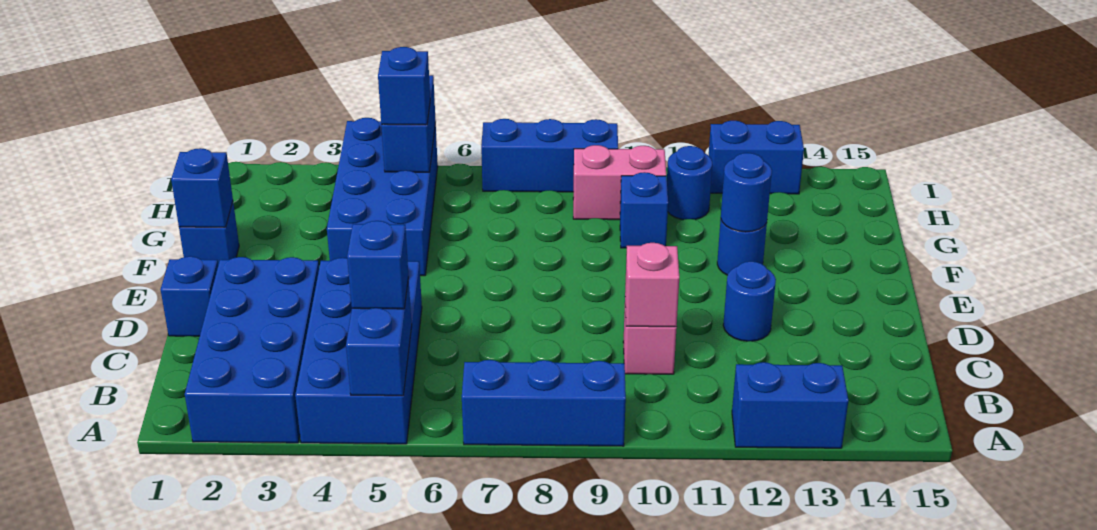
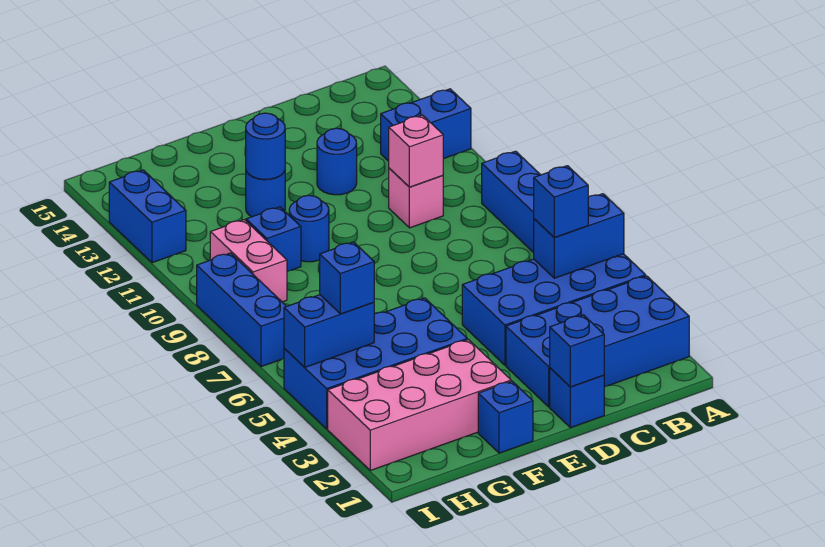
blue 1x2 brick [732,362,849,448] -> blue 1x2 brick turned to [381,89,471,161]
blue 1x1 brick [171,148,233,227] -> blue 1x1 brick moved to [550,315,604,387]
none -> pink 2x4 brick [328,340,511,470]
blue 1x1 round brick [667,146,712,220] -> blue 1x1 round brick moved to [289,195,329,262]

